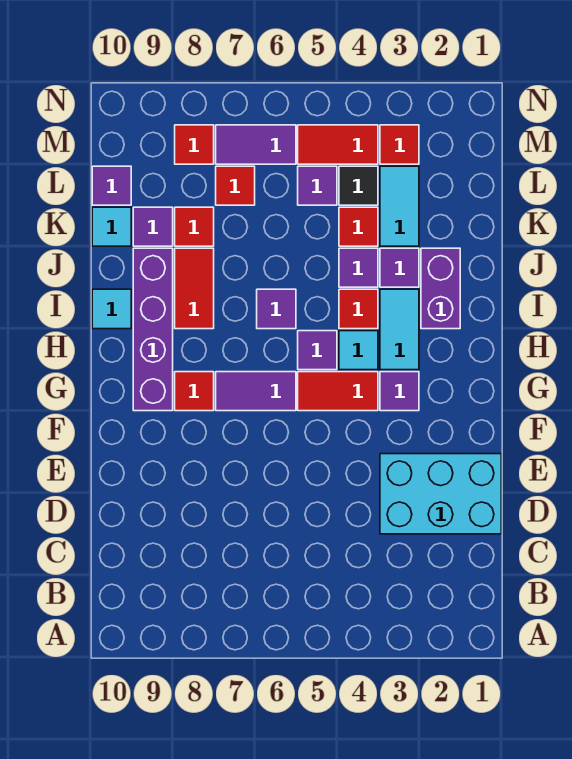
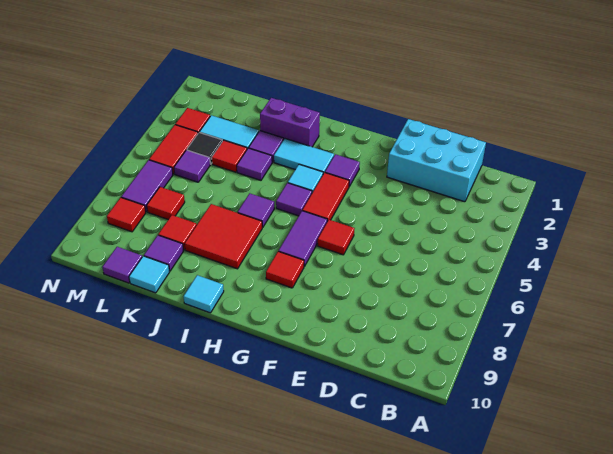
cyan 2x3 brick [380,454,501,534] -> cyan 2x3 brick turned to [387,119,486,202]
purple 1x4 brick [133,248,173,411] -> none
red 1x1 tile [339,289,378,329] -> red 1x1 tile moved to [318,220,355,255]
red 1x2 tile [175,248,214,329] -> red 2x2 tile [185,204,262,269]

